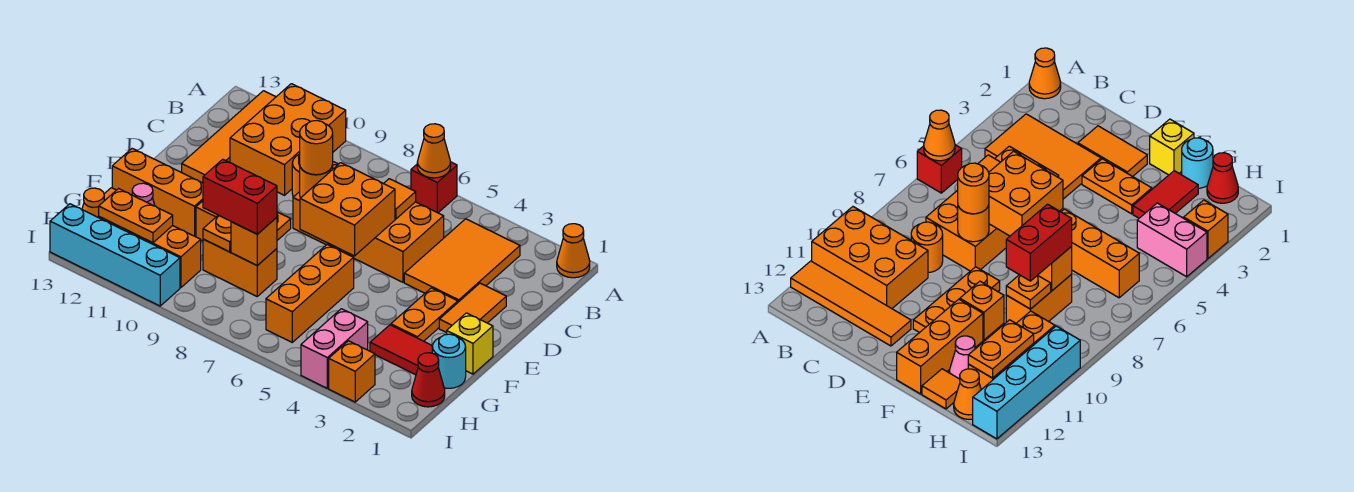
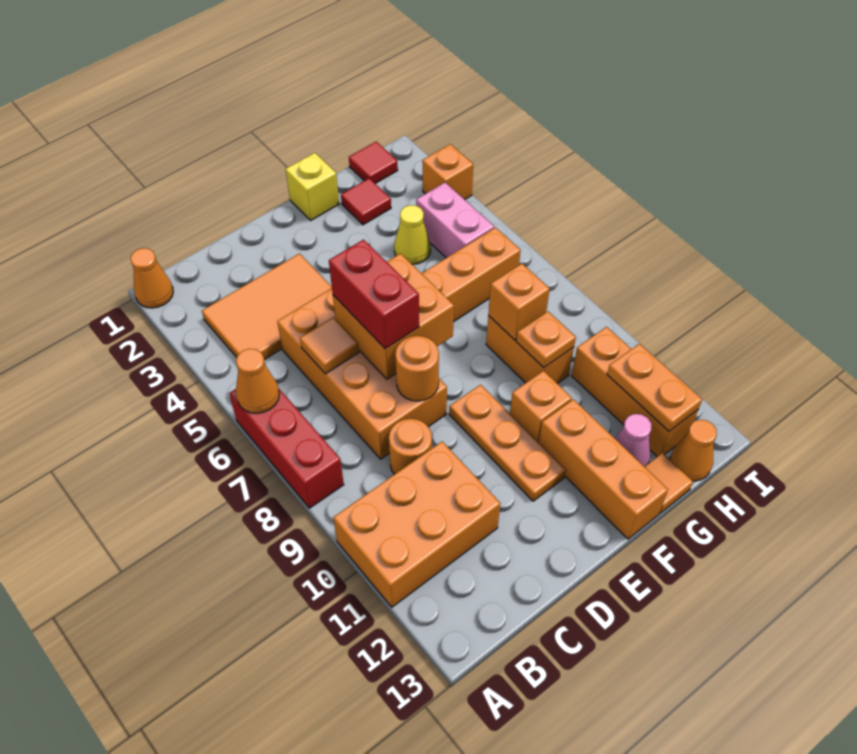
red 1x1 brick [411,162,457,213] -> red 1x3 brick [229,388,344,508]
orange 1x4 tile [182,91,276,183] -> none
orange 1x2 tile [439,283,506,333] -> none
orange 1x1 round brick [300,120,333,175] -> none
orange 1x2 plate [391,288,458,341] -> none
cyan 1x1 round brick [432,334,466,388] -> none
red 1x2 tile [370,325,432,375] -> red 1x1 tile [341,178,391,225]
none -> yellow 1x1 cone [394,205,431,264]
red 1x2 brick [203,159,277,234] -> red 1x2 brick moved to [329,240,419,349]
red 1x1 cone [412,353,445,407] -> red 1x1 tile [349,142,398,183]
pink 1x2 brick [301,309,368,388] -> pink 1x2 brick turned to [416,183,494,258]
cyan 1x4 brick [50,204,180,306] -> none

